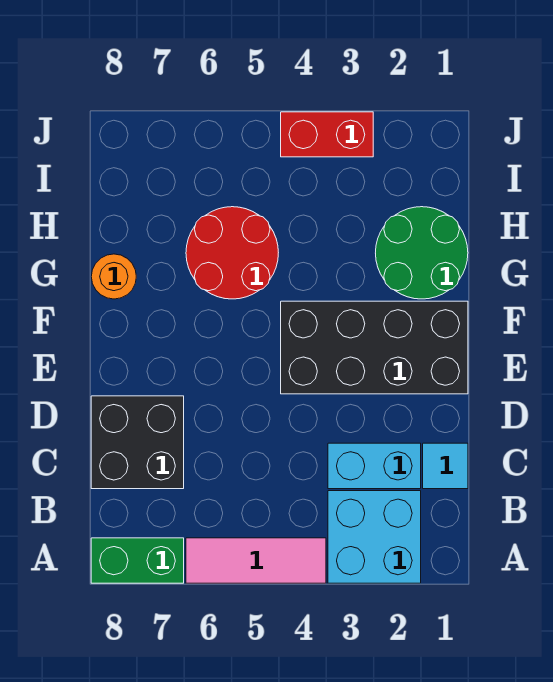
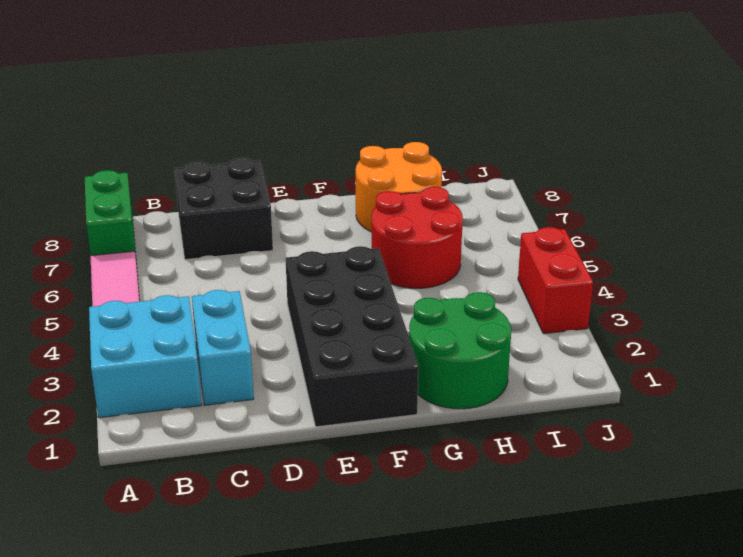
cyan 1x1 tile [423,443,468,489] -> none
orange 1x1 round brick [91,254,136,299] -> orange 2x2 round brick [356,142,442,232]

